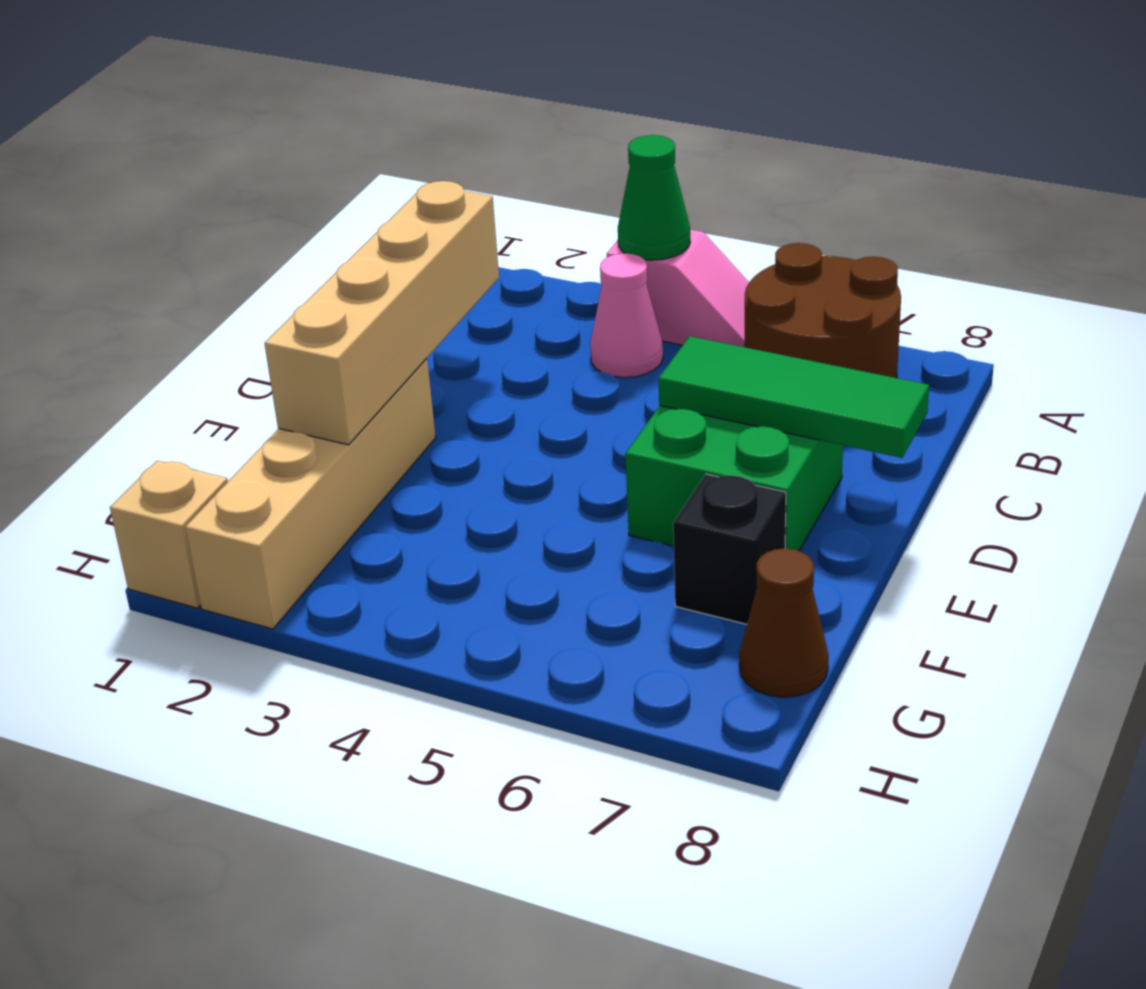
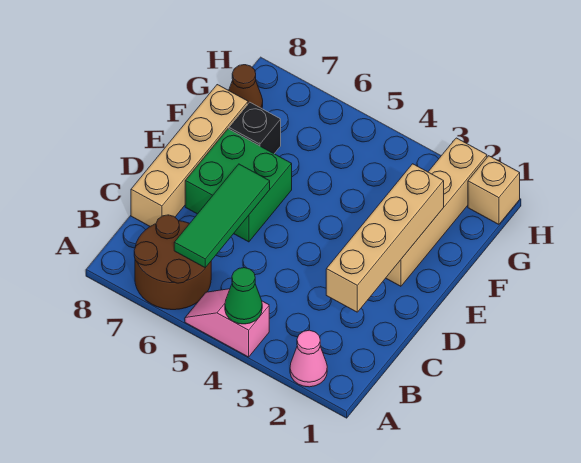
pink 1x1 cone [590,253,663,378] -> pink 1x1 cone moved to [290,330,327,387]
none -> tan 1x4 brick [131,85,248,226]
green 1x3 tile [658,336,929,458] -> green 1x3 tile turned to [174,164,270,268]

